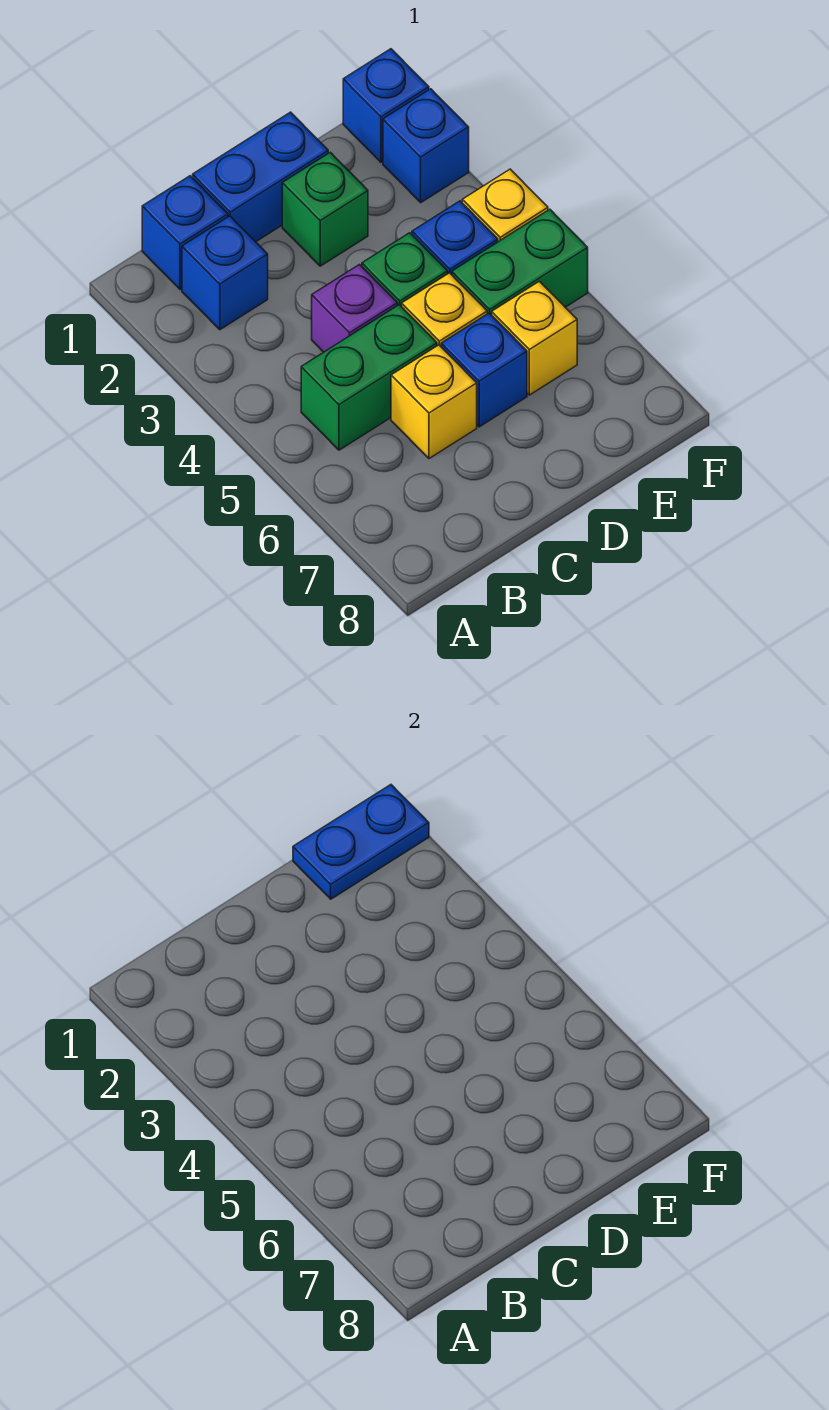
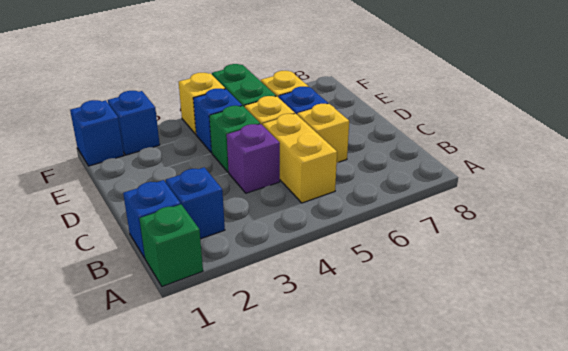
green 1x2 brick [301,305,437,450] -> yellow 1x2 brick [263,114,337,203]
blue 1x2 brick [193,112,328,242] -> none
green 1x1 brick [282,152,368,266] -> green 1x1 brick moved to [139,204,203,286]
blue 1x2 plate [293,785,429,899] -> none

